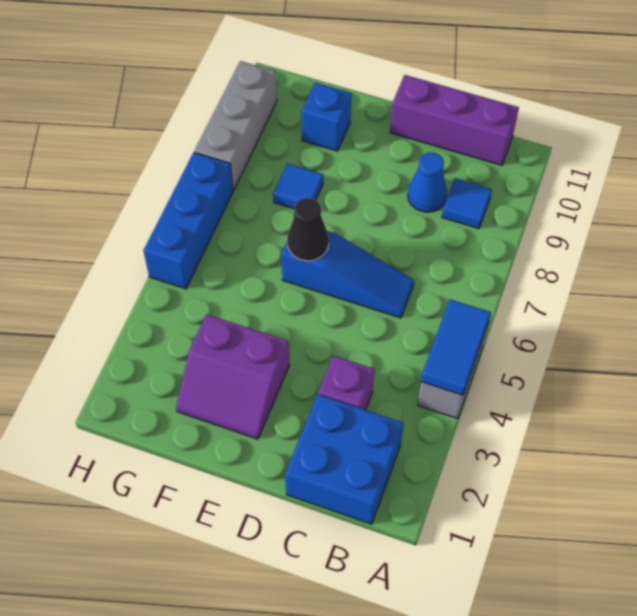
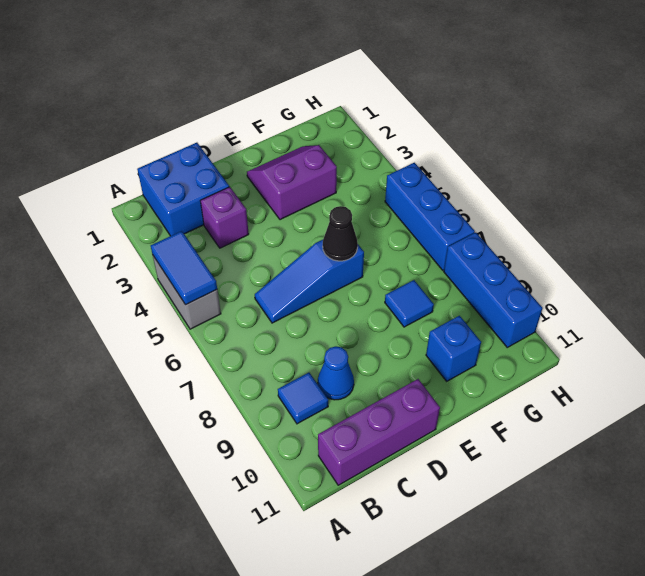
grey 1x3 brick [194,61,277,190] -> blue 1x3 brick [444,232,543,347]

